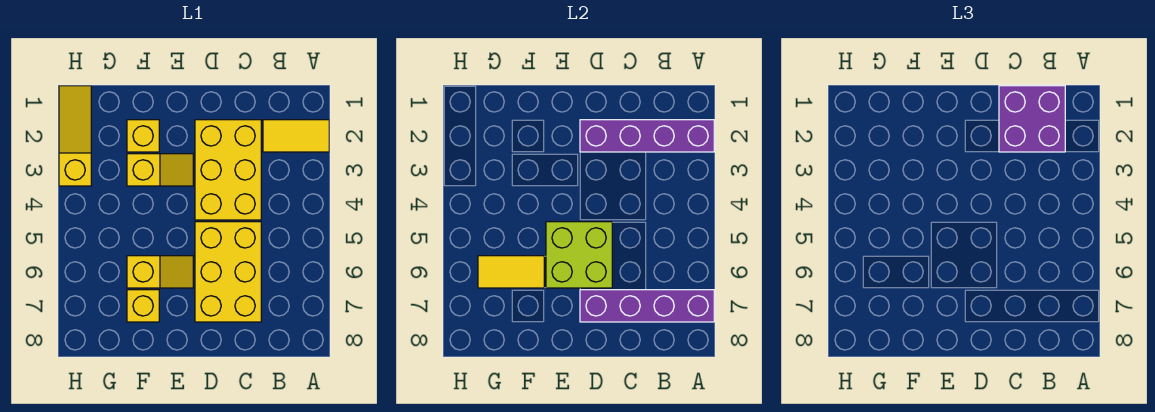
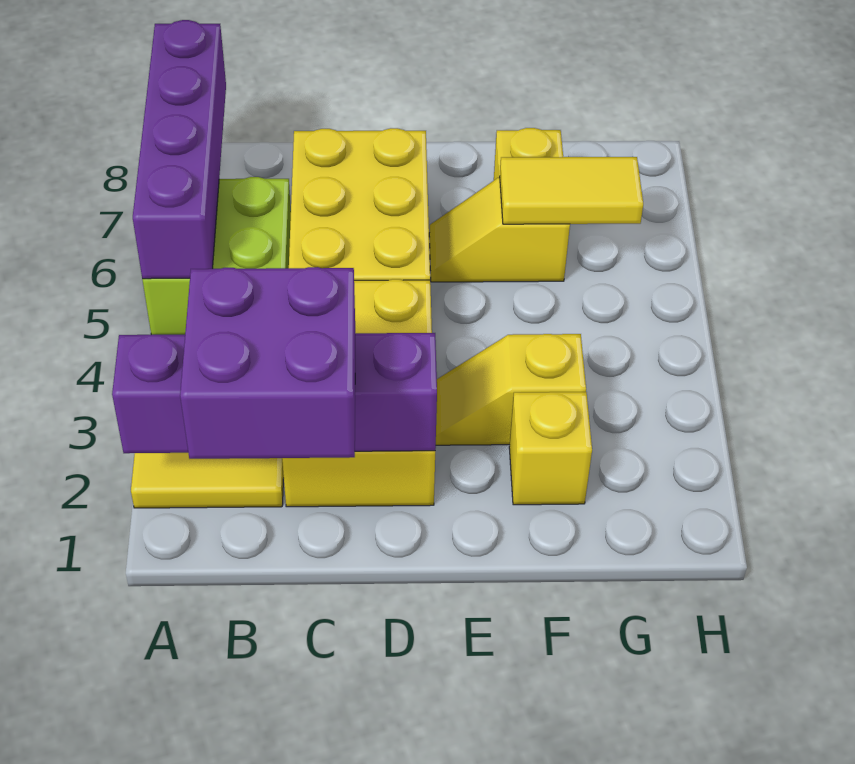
purple 1x4 brick [580,290,714,322] -> purple 1x4 brick turned to [133,20,226,279]
lime 2x2 brick [546,222,612,288] -> lime 2x2 brick moved to [142,177,291,335]
yellow 1x3 slope [59,86,91,186] -> none

